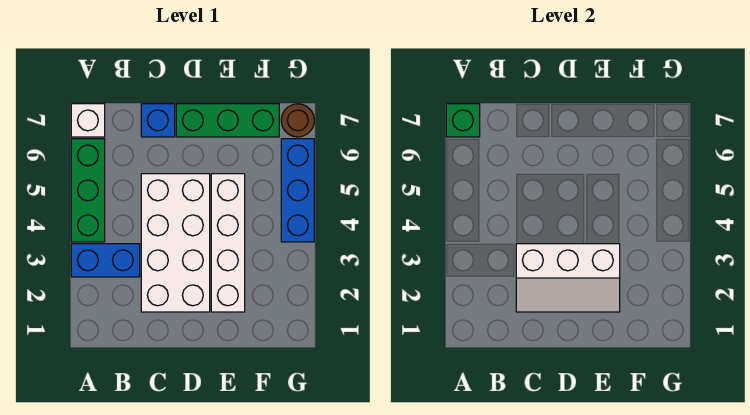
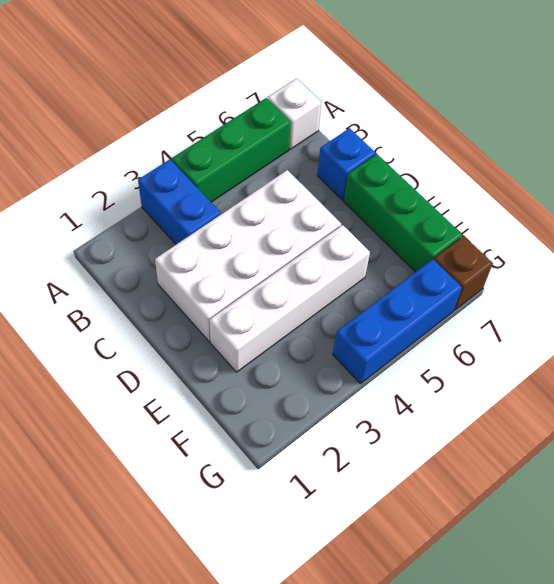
green 1x1 brick [446,104,480,137] -> none
white 2x3 slope [516,244,620,312] -> none
brown 1x1 round brick [281,104,314,137] -> brown 1x1 brick [434,236,493,310]

